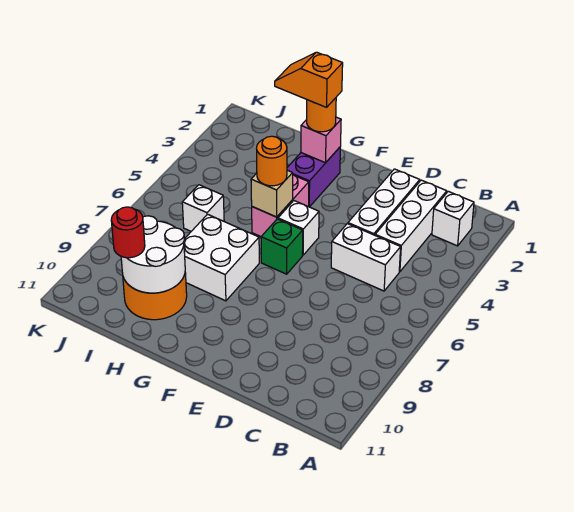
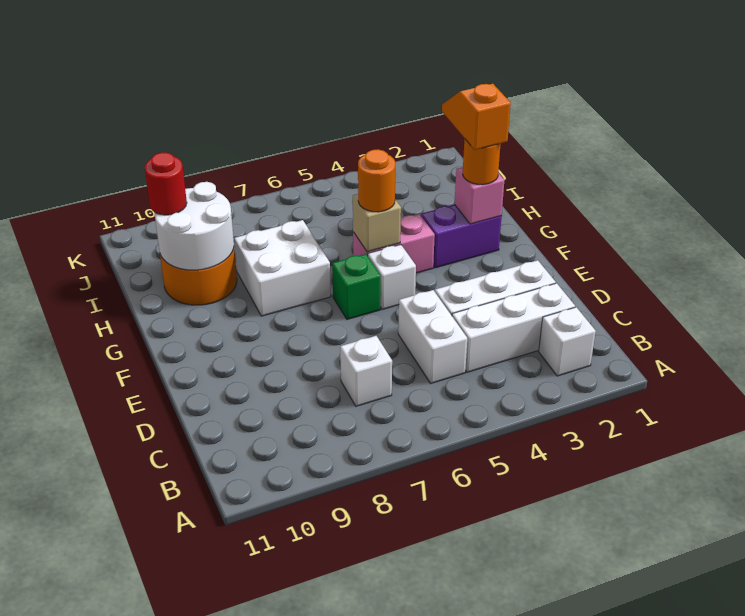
white 1x1 brick [182,185,224,231] -> white 1x1 brick moved to [340,336,392,406]

